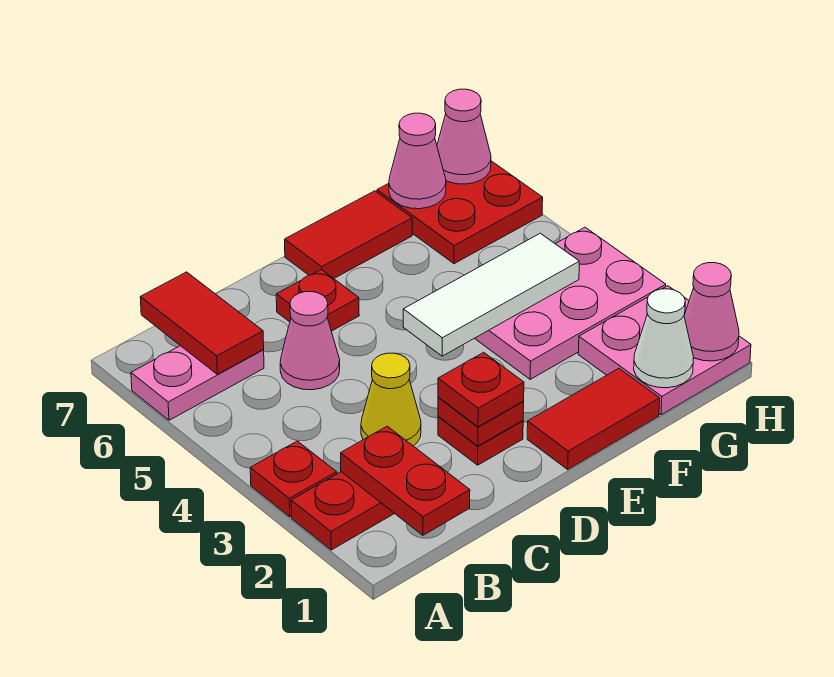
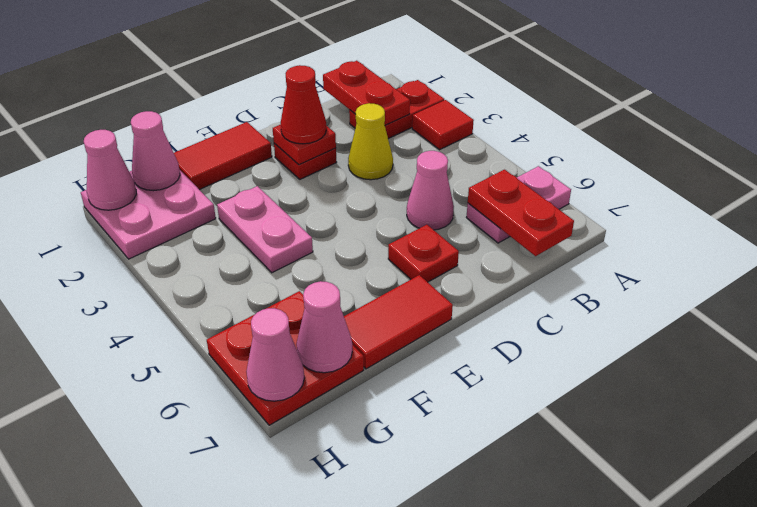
red 1x1 plate [250,441,337,517] -> red 1x1 tile [412,100,474,150]
red 1x2 tile [140,272,264,374] -> red 1x2 plate [468,170,574,256]
red 1x1 plate [438,352,524,427] -> red 1x1 cone [281,65,326,144]
white 1x3 tile [403,233,579,356] -> none
pink 2x3 plate [475,227,666,379] -> pink 1x2 plate [217,186,313,273]
white 1x1 cone [634,289,694,388] -> pink 1x1 cone [131,111,180,191]

